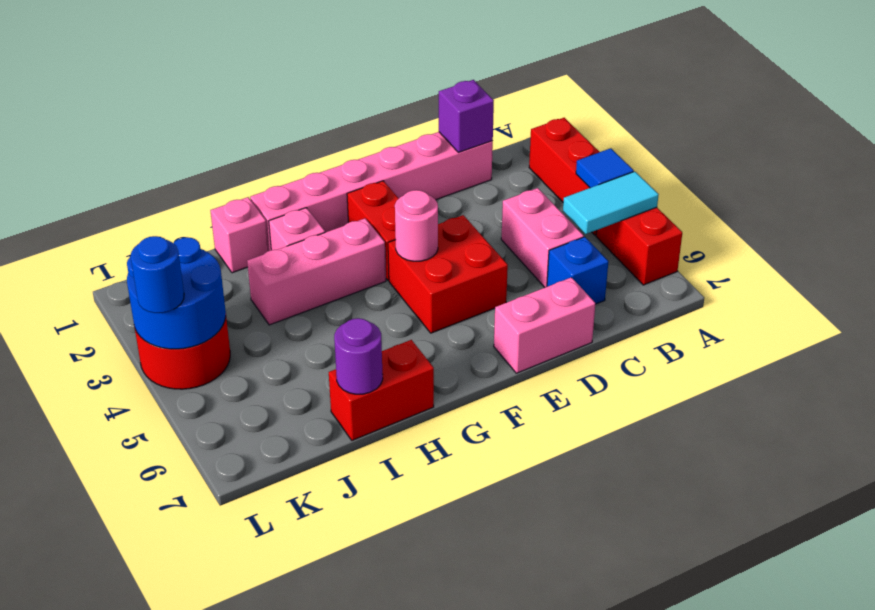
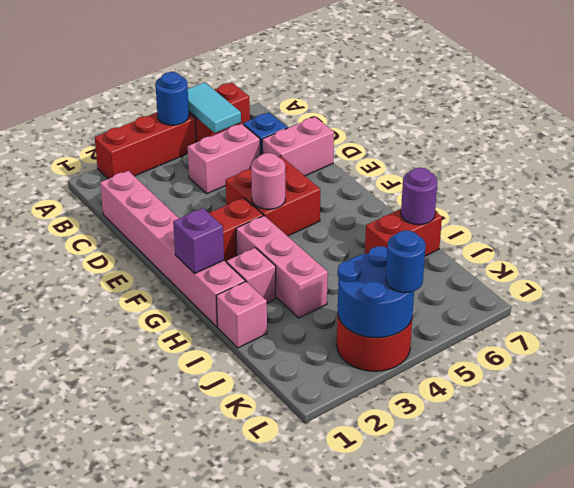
blue 1x1 tile [576,148,634,188] -> blue 1x1 round brick [156,72,189,125]
purple 1x1 brick [439,80,494,152] -> purple 1x1 brick moved to [173,208,224,274]
pink 1x2 brick [494,277,595,373] -> pink 1x2 brick turned to [262,117,334,176]
red 1x2 brick [329,340,434,440] -> red 1x2 brick turned to [365,209,442,256]

